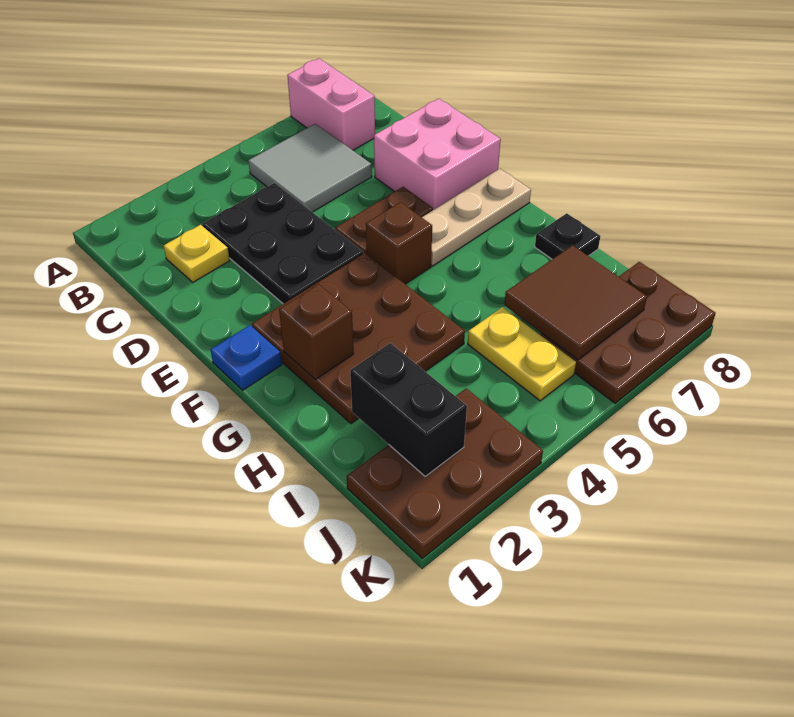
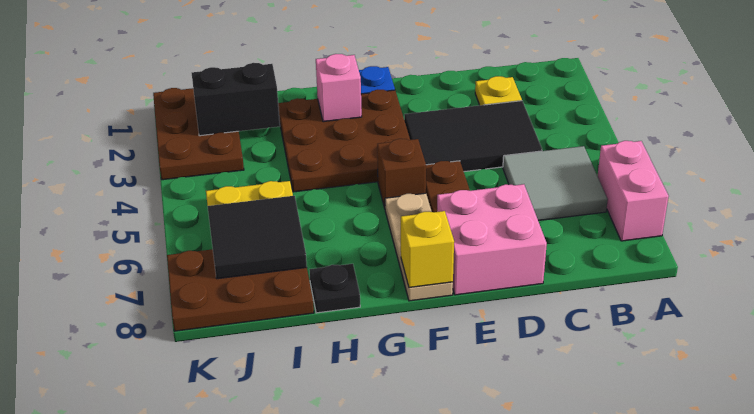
pink 1x2 brick [287,59,375,150] -> pink 1x2 brick turned to [598,141,669,241]
black 2x3 plate [202,183,363,304] -> black 2x3 tile [404,101,542,172]
none -> yellow 1x1 brick [401,211,454,287]
brown 1x1 brick [279,284,354,380] -> pink 1x1 brick [316,54,362,122]
brown 2x2 tile [504,245,647,360] -> black 2x2 tile [208,196,307,279]
brown 2x3 plate [541,262,716,403] -> brown 2x3 plate turned to [167,249,314,331]

